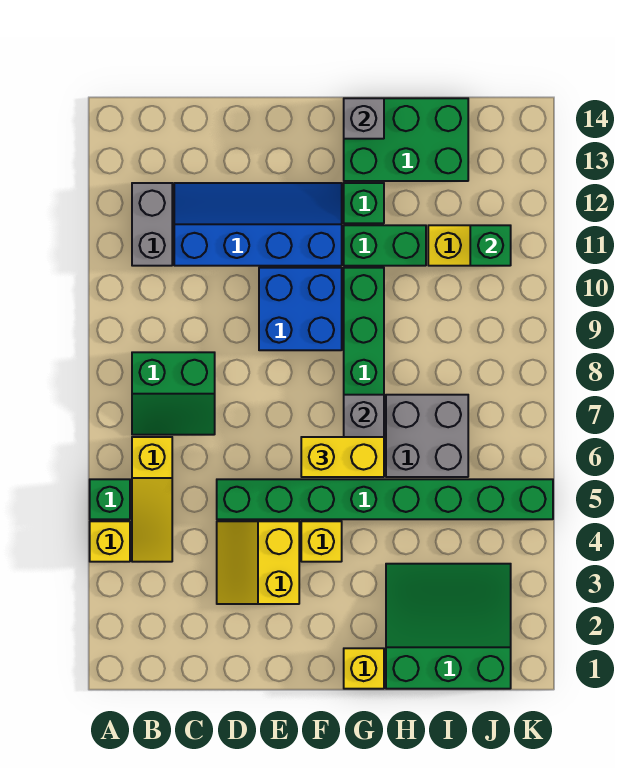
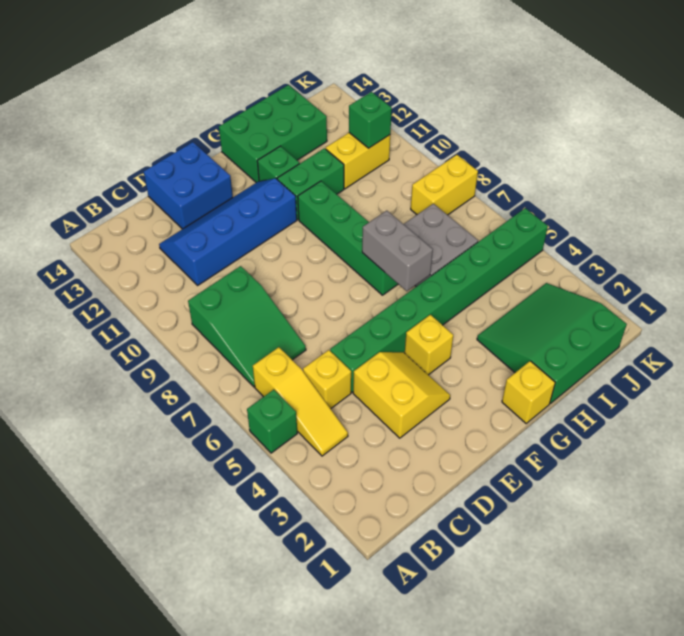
yellow 1x1 brick [90,521,130,562] -> yellow 1x1 brick moved to [303,350,351,409]
green 2x2 slope [132,352,215,435] -> green 2x3 slope [188,266,306,387]
grey 1x2 brick [132,183,172,266] -> none
yellow 2x2 slope [217,521,299,604] -> yellow 2x2 slope turned to [353,352,450,438]
blue 2x2 brick [259,268,342,350] -> blue 2x2 brick moved to [144,142,233,229]
yellow 1x2 brick [301,437,384,477] -> yellow 1x2 brick moved to [411,155,478,215]
grey 1x1 brick [344,98,384,139] -> none

